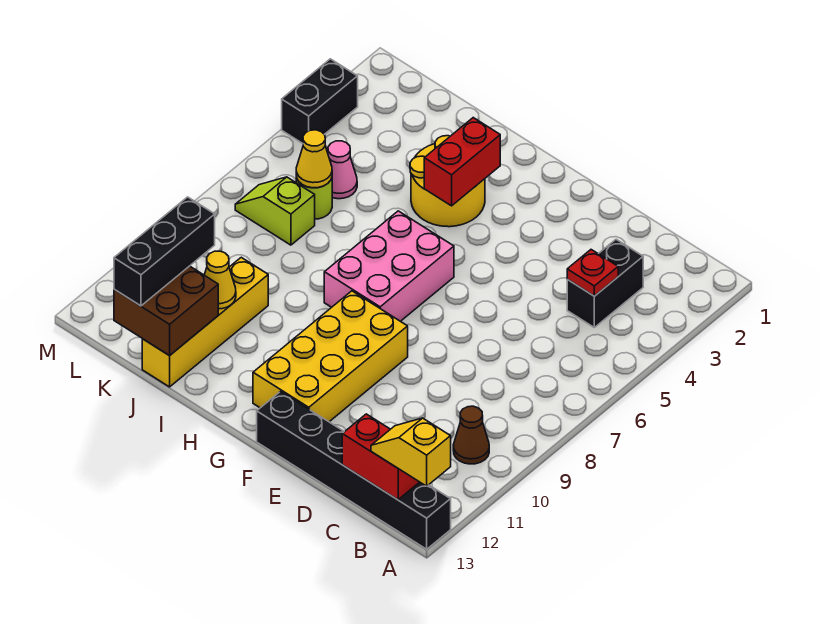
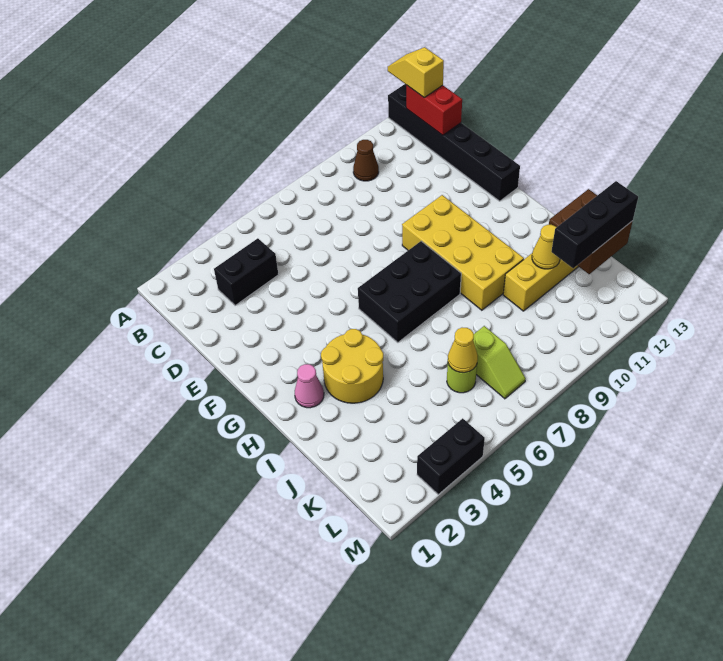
yellow 1x2 slope [371,418,451,486] -> yellow 1x2 slope turned to [388,47,444,97]
red 1x1 plate [567,250,618,296] -> none
yellow 2x4 brick [253,291,408,422] -> yellow 2x4 brick turned to [402,195,524,310]
pink 2x3 brick [324,211,454,321] -> black 2x3 brick [358,241,461,343]
red 1x2 brick [424,118,500,206] -> none
pink 1x1 cone [328,141,357,199] -> pink 1x1 cone moved to [295,364,324,408]

